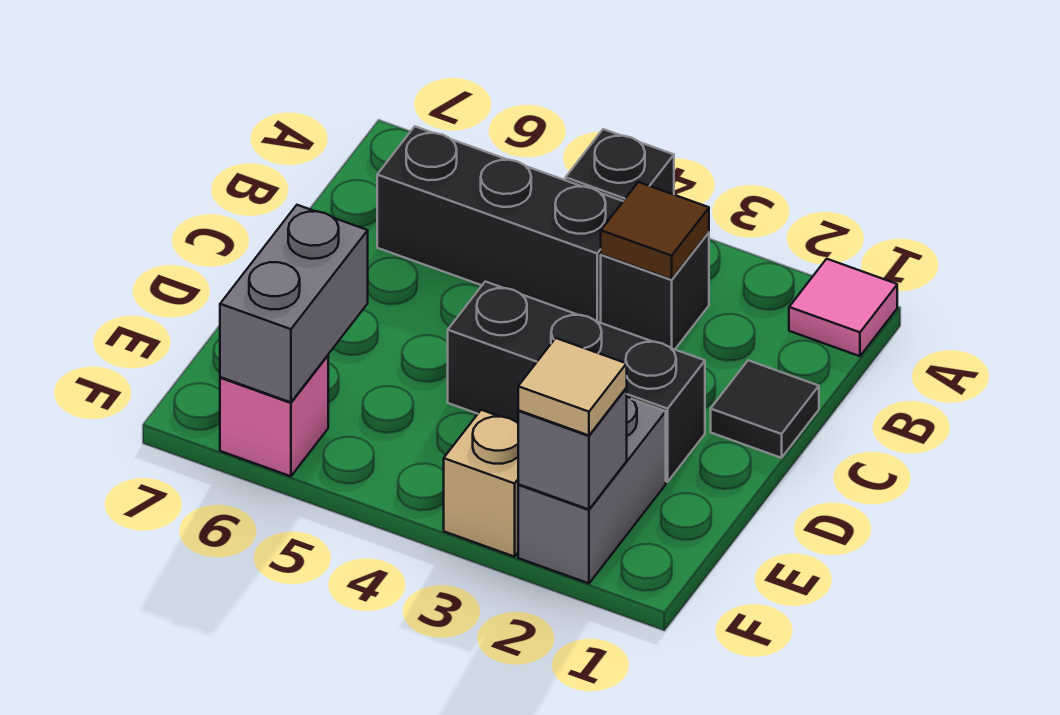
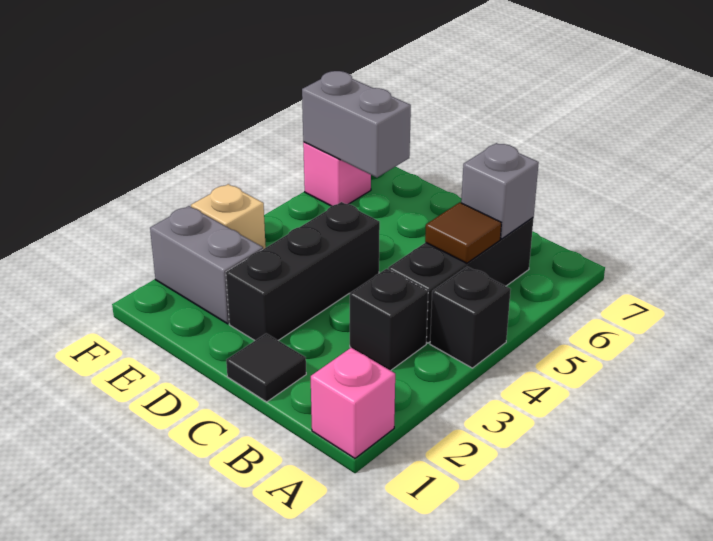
pink 1x1 tile [789,259,897,356] -> pink 1x1 brick [311,348,395,458]
brown 1x1 tile [601,182,709,279] -> brown 1x1 tile moved to [425,202,501,263]
grey 1x1 brick [518,388,627,509] -> grey 1x1 brick moved to [461,143,539,239]
tan 1x1 tile [518,338,627,435] -> none

